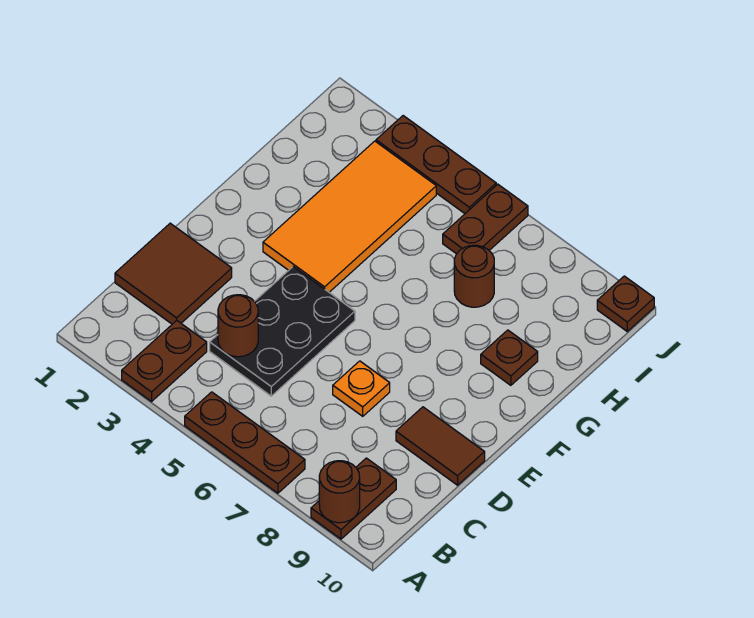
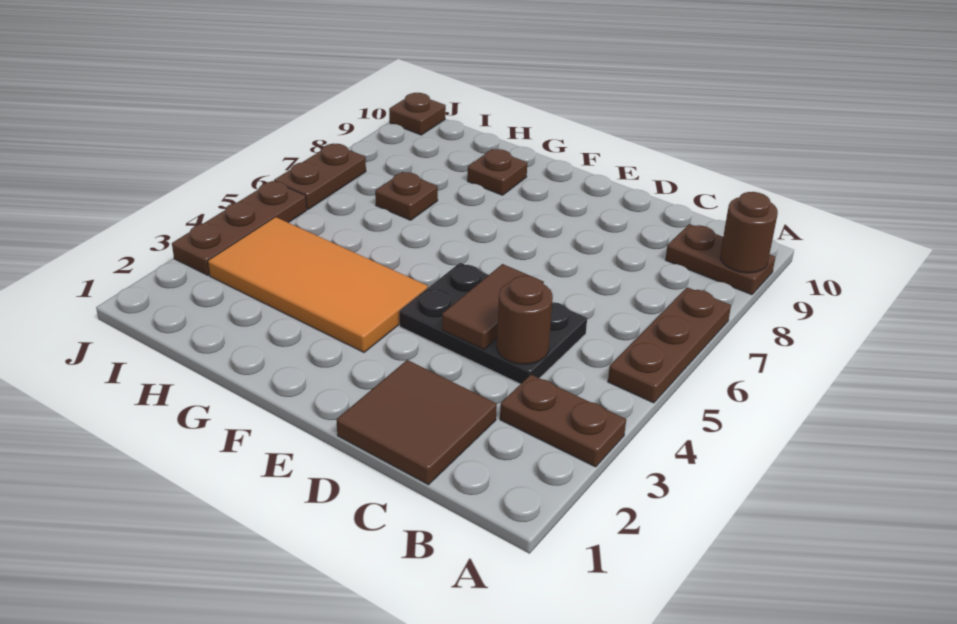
orange 1x1 plate [333,361,390,416] -> none
brown 1x2 tile [396,407,485,485] -> brown 1x2 tile moved to [442,264,544,350]
brown 1x1 round brick [454,245,494,307] -> brown 1x1 plate [375,172,438,220]
brown 1x2 plate [443,184,528,254] -> brown 1x2 plate turned to [274,144,366,209]

